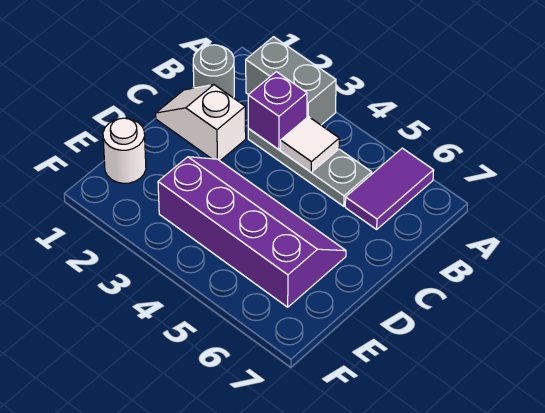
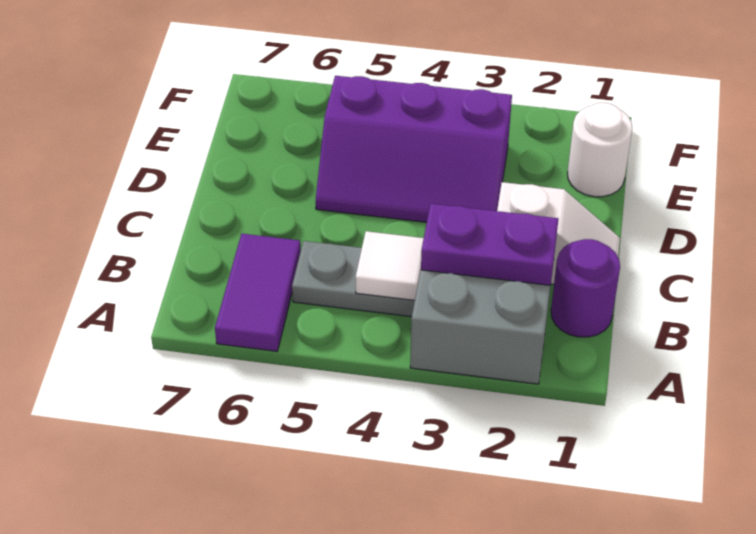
grey 1x1 round brick [193,45,234,98] -> purple 1x1 round brick [551,239,620,337]
purple 1x1 brick [248,72,307,150] -> purple 1x2 brick [421,204,558,287]
purple 2x4 slope [158,157,346,307] -> purple 2x3 slope [316,76,512,222]

